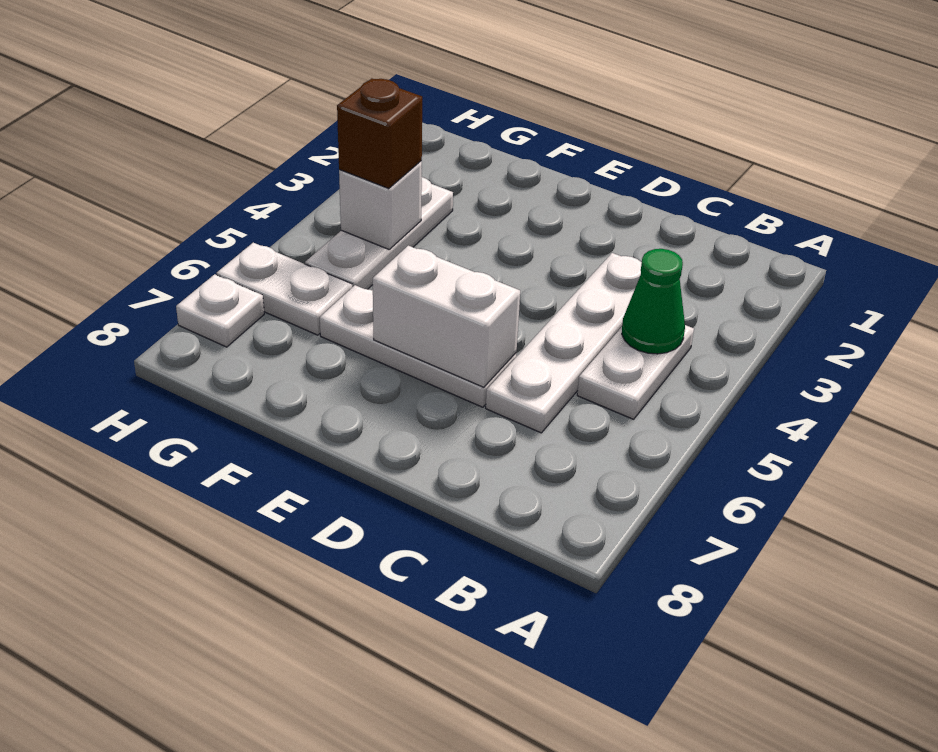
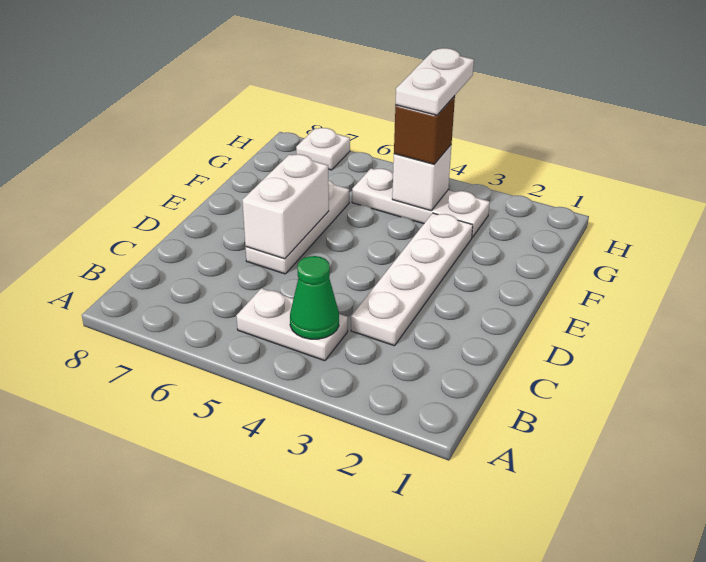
white 1x4 plate [486,253,642,433] -> white 1x4 plate turned to [351,213,473,346]
white 1x2 plate [217,243,352,335] -> white 1x2 plate moved to [395,48,474,115]

